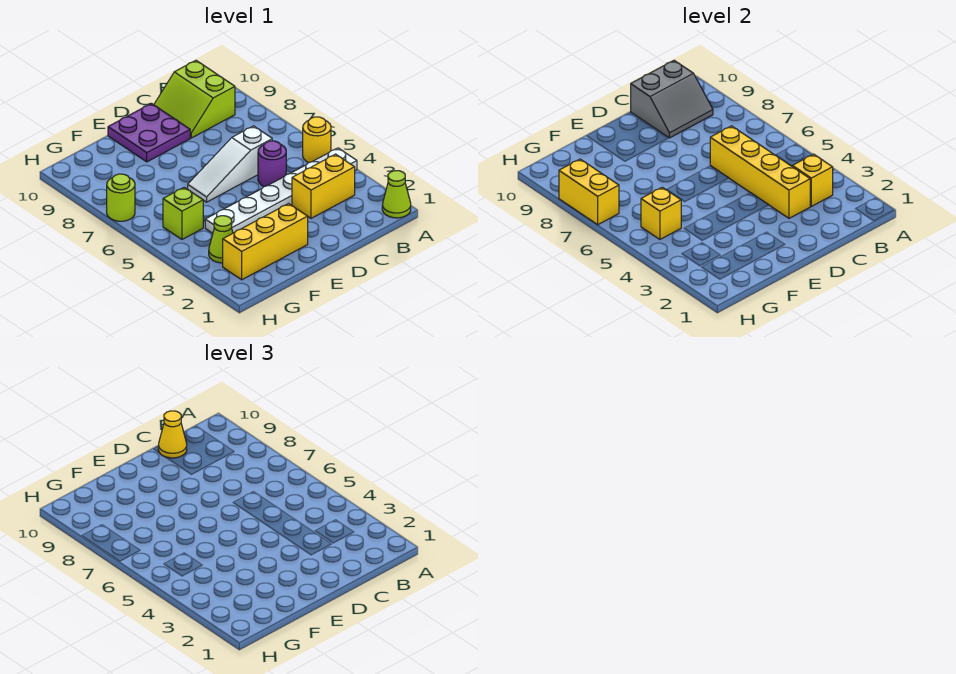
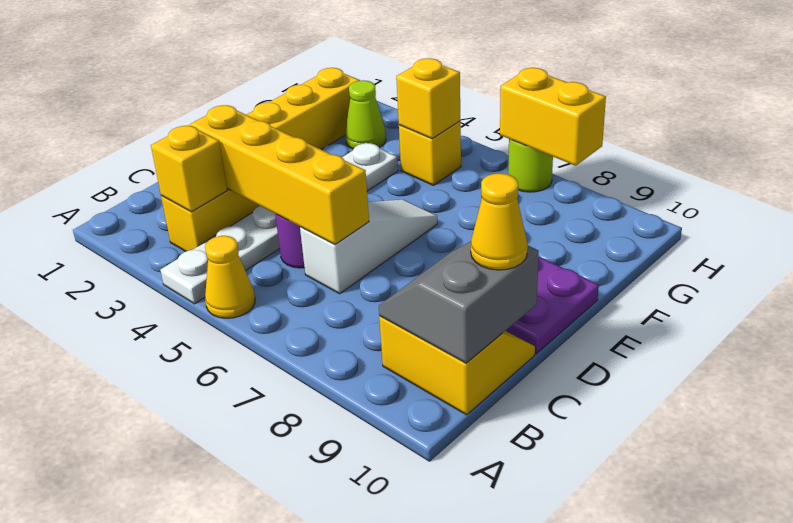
lime 1x1 cone [382,171,411,218] -> none
yellow 1x1 round brick [303,117,331,163] -> yellow 1x1 cone [205,236,255,318]
lime 2x2 slope [154,60,235,138] -> yellow 2x2 slope [379,316,535,415]
lime 1x1 brick [163,187,203,239] -> yellow 1x1 brick [399,121,461,185]

